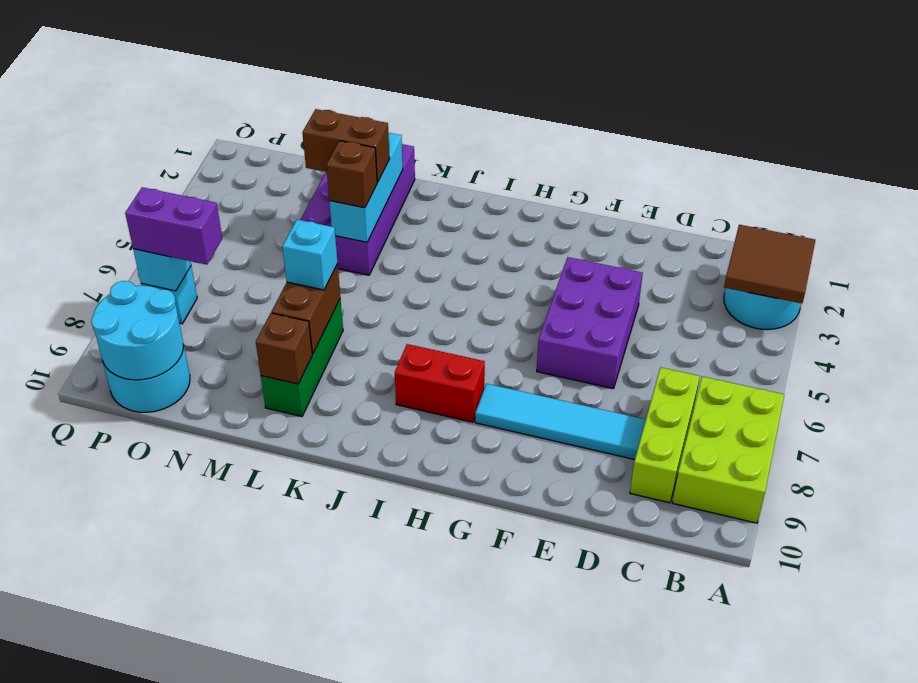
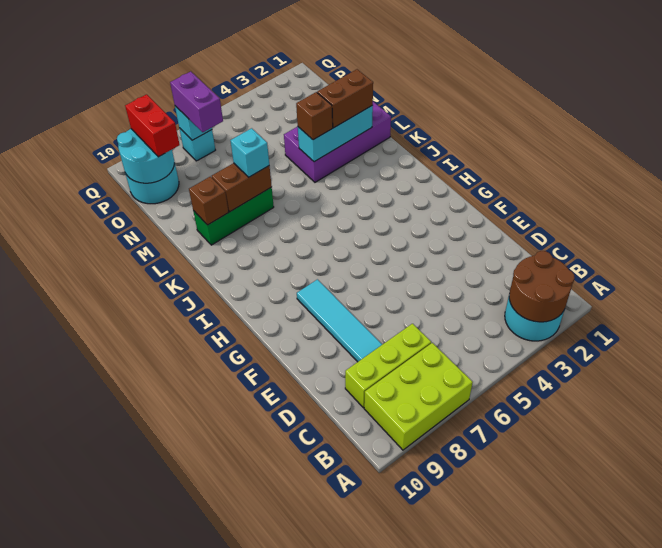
brown 2x2 tile [724,225,815,303] -> brown 2x2 round brick [509,251,575,322]
purple 2x3 brick [537,257,643,389] -> none
red 1x2 brick [395,344,485,422] -> red 1x2 brick moved to [125,94,180,157]
brown 1x2 brick [302,109,390,182] -> brown 1x2 brick turned to [317,69,373,128]

